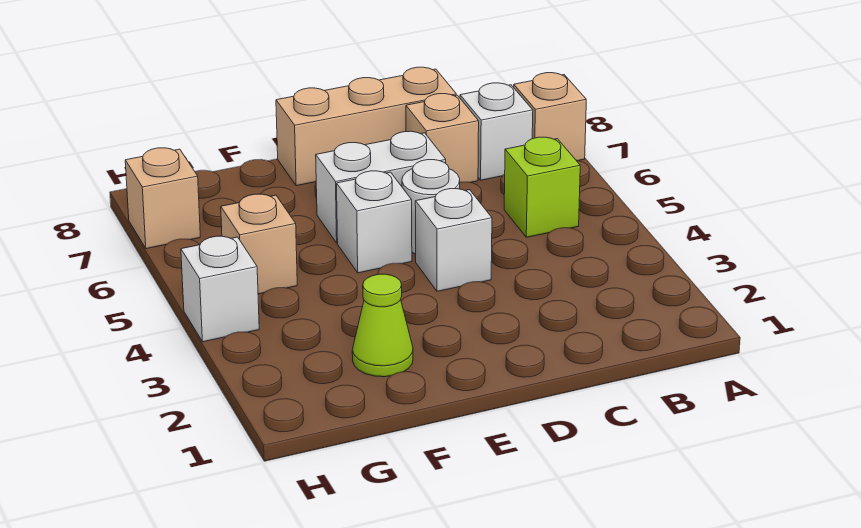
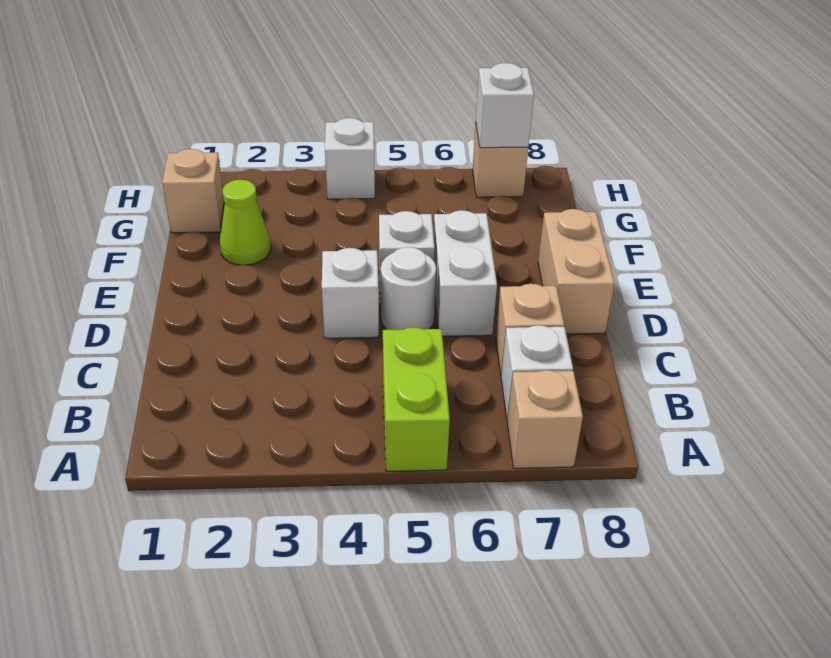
lime 1x1 brick [504,137,580,237] -> lime 1x2 brick [383,327,450,471]
tan 1x3 brick [276,67,456,186] -> tan 1x2 brick [538,209,615,334]
tan 1x1 brick [221,194,297,294] -> tan 1x1 brick moved to [162,149,224,233]
none -> white 1x1 brick [476,63,534,148]

